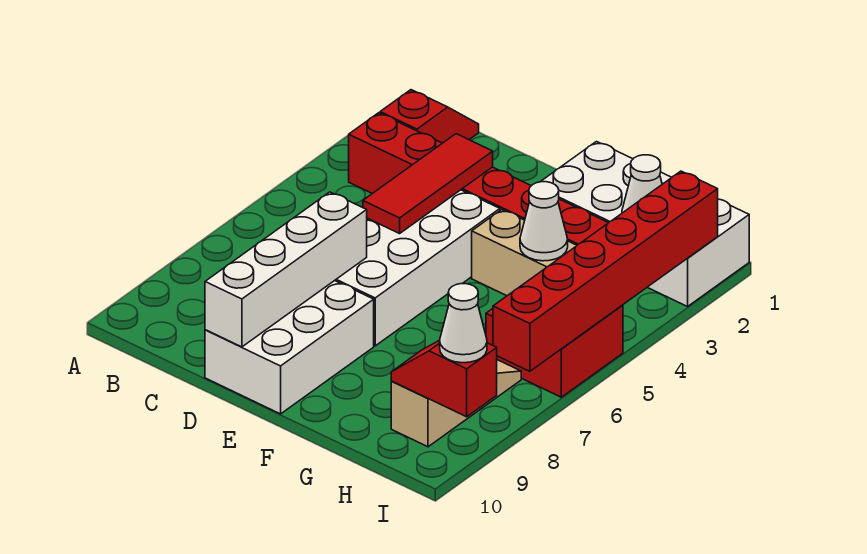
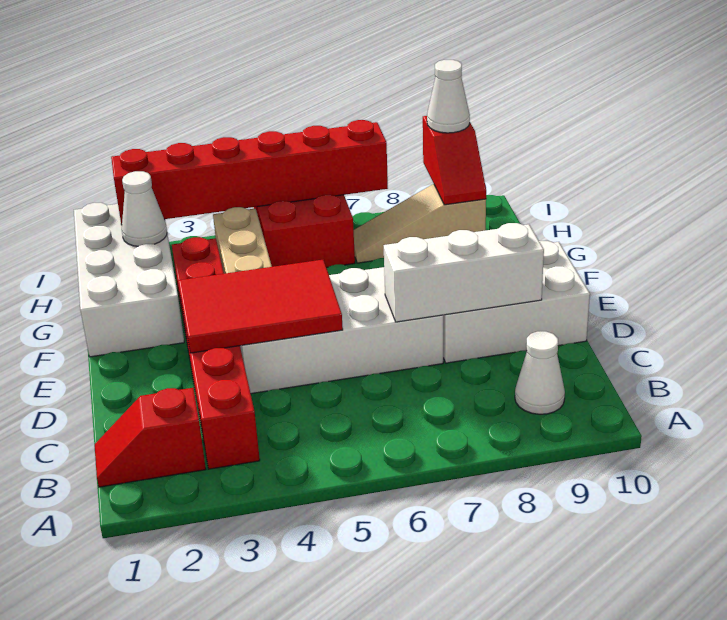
red 1x3 tile [363,134,493,234] -> red 2x3 tile [178,260,343,353]
white 1x4 brick [205,192,367,347] -> white 1x3 brick [384,223,544,322]
white 1x1 cone [520,182,568,261] -> white 1x1 cone moved to [515,331,565,414]

